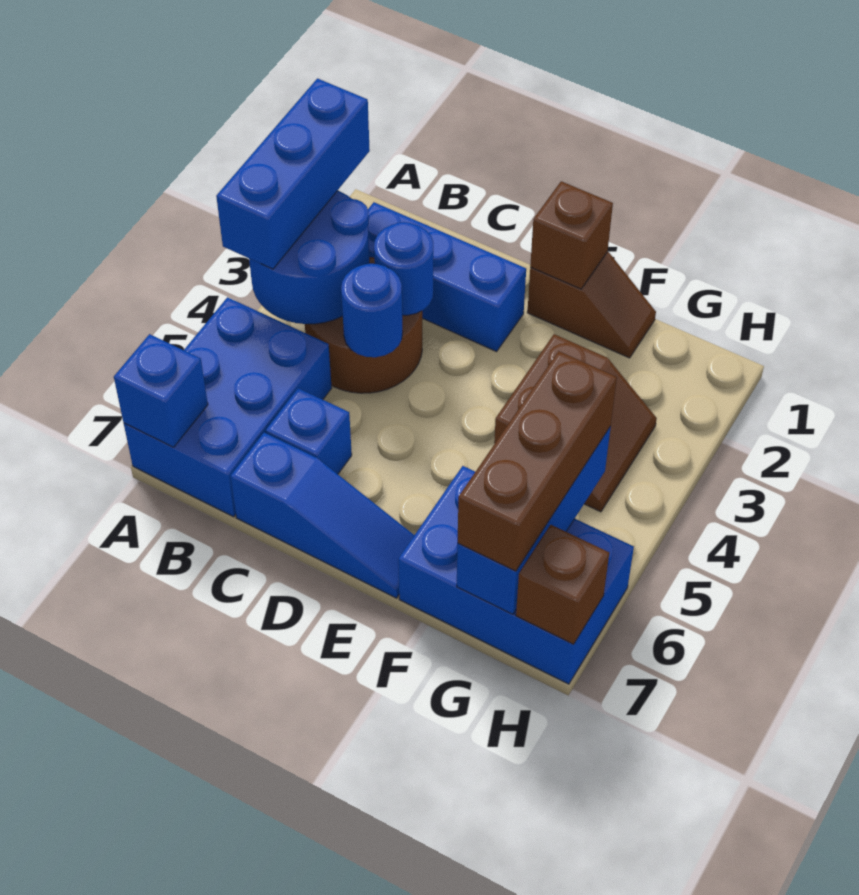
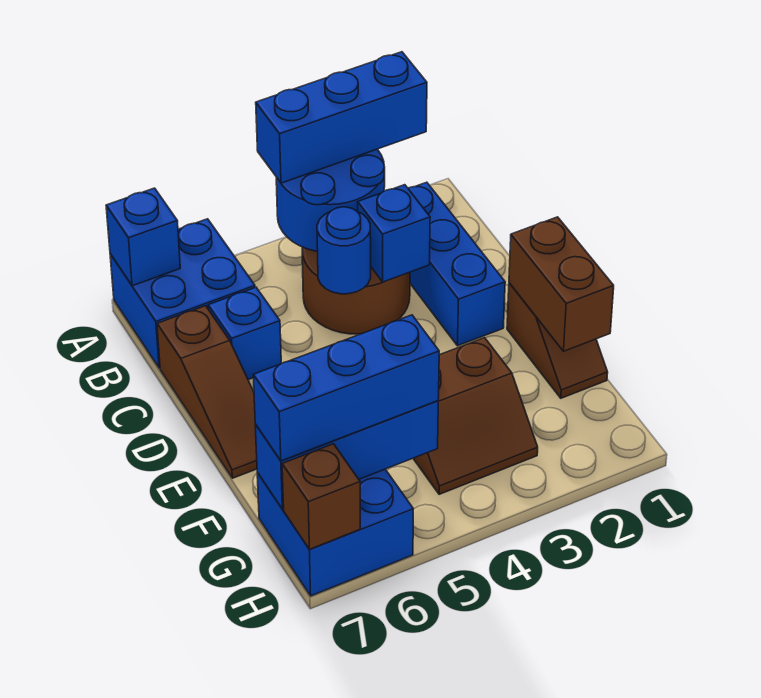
blue 2x3 brick [124,297,332,517] -> blue 2x2 brick [110,219,255,368]
blue 1x1 round brick [374,222,433,315] -> blue 1x1 brick [358,185,430,282]
blue 1x3 slope [230,433,414,598] -> brown 1x3 slope [157,306,257,478]
brown 1x1 brick [530,181,613,289] -> brown 1x2 brick [509,217,614,351]
blue 2x3 brick [398,466,634,684] -> blue 2x2 brick [257,469,413,596]
brown 1x3 brick [458,351,617,571] -> blue 1x3 brick [253,315,439,461]

